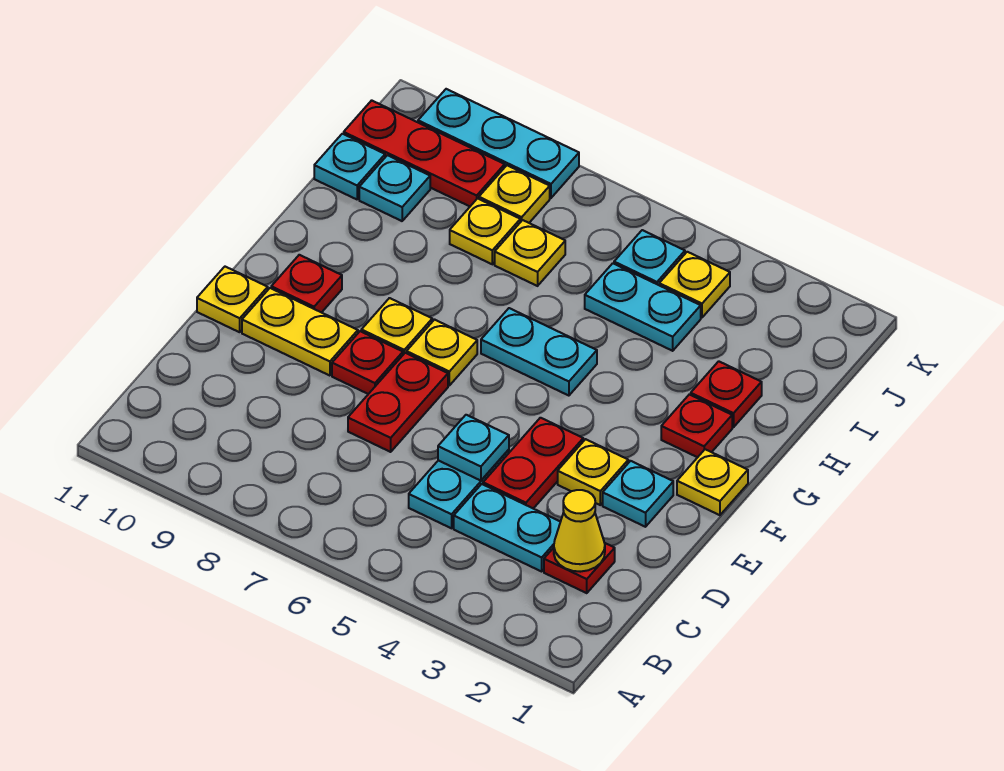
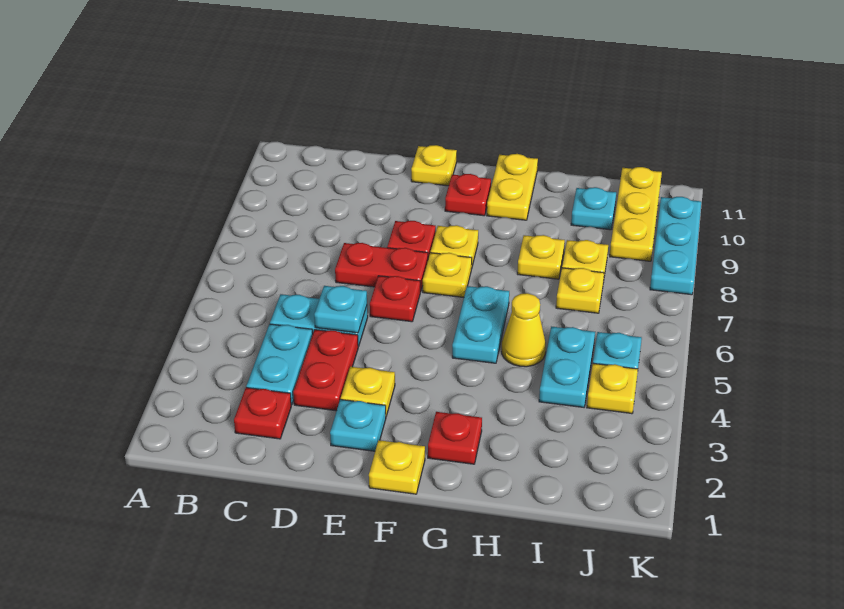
yellow 1x1 cone [554,490,605,572] -> yellow 1x1 cone moved to [502,293,546,367]
red 1x2 plate [483,418,583,509] -> red 1x2 plate turned to [293,330,358,411]
yellow 1x2 plate [242,288,358,376] -> yellow 1x2 plate moved to [487,154,538,220]
red 1x1 plate [691,361,762,427] -> red 1x1 plate moved to [370,276,420,322]
cyan 1x1 plate [314,134,385,199] -> none
yellow 1x1 plate [479,165,550,223] -> yellow 1x1 plate moved to [517,235,565,279]
red 1x3 plate [344,100,505,206] -> yellow 1x3 plate [610,167,662,261]

